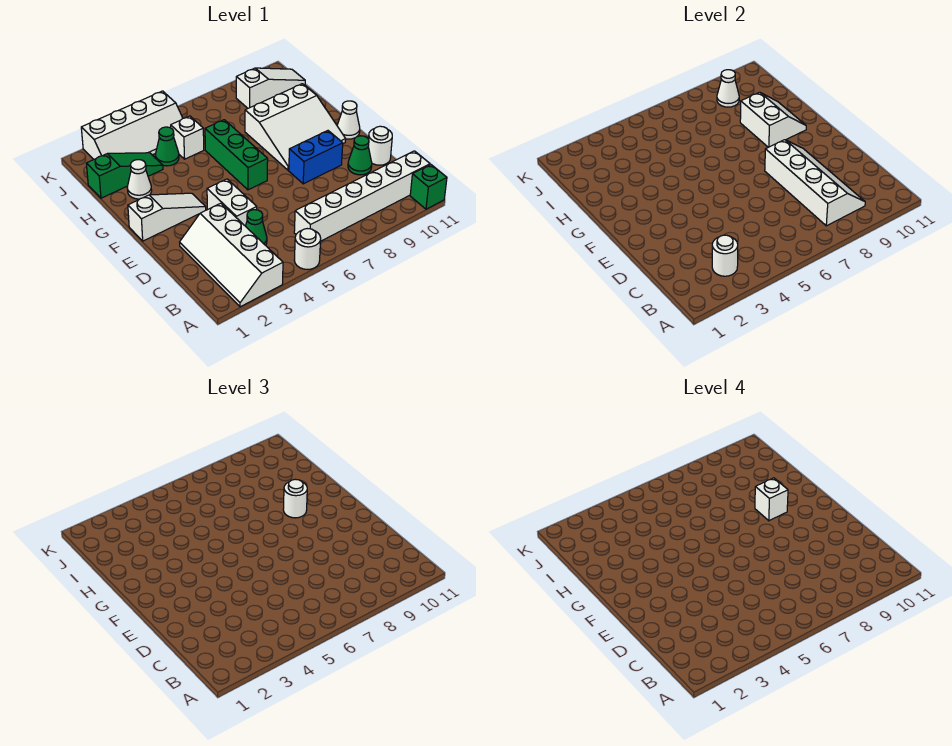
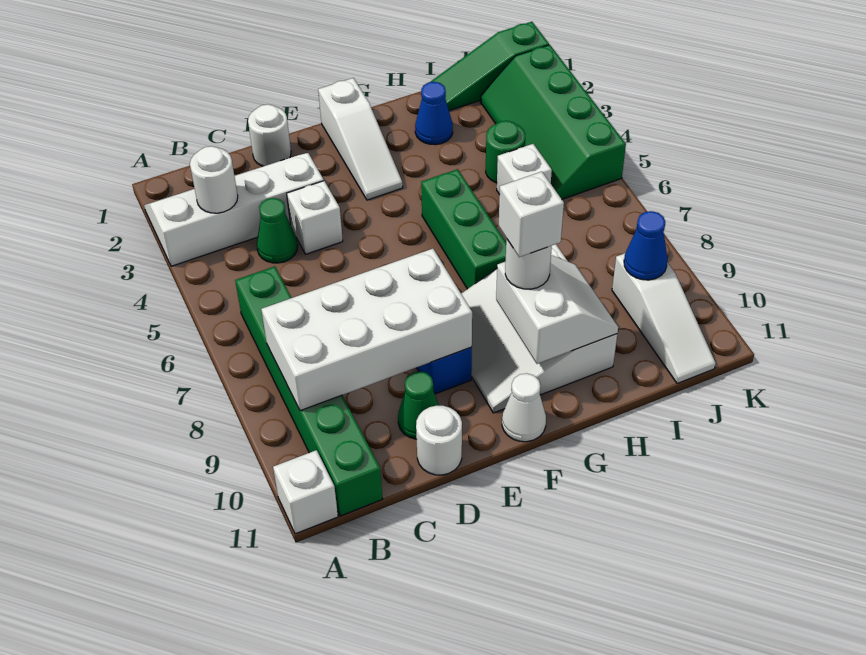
white 1x1 round brick [294,229,321,269] -> white 1x1 round brick moved to [248,104,291,166]
green 1x1 brick [410,165,447,209] -> white 1x1 brick [273,450,338,534]
white 1x6 brick [294,151,430,241] -> green 1x6 brick [235,266,382,516]
white 2x4 slope [765,140,865,226] -> white 2x4 brick [261,249,472,411]
white 1x2 brick [207,179,257,226] -> white 1x1 brick [287,181,343,254]
green 1x3 brick [205,120,268,190] -> green 1x3 brick turned to [421,169,506,289]
white 2x2 slope [740,92,806,147] -> white 2x2 slope turned to [496,255,618,364]
white 1x1 cone [127,160,152,199] -> blue 1x1 cone [415,82,453,145]
green 1x3 slope [86,153,163,198] -> green 1x3 slope turned to [431,22,549,111]
green 1x1 cone [155,127,179,166] -> green 1x1 round brick [486,121,525,183]
white 2x4 slope [81,91,183,159] -> green 2x4 slope [480,45,626,199]
white 1x1 cone [717,70,739,107] -> blue 1x1 cone [624,211,668,280]

